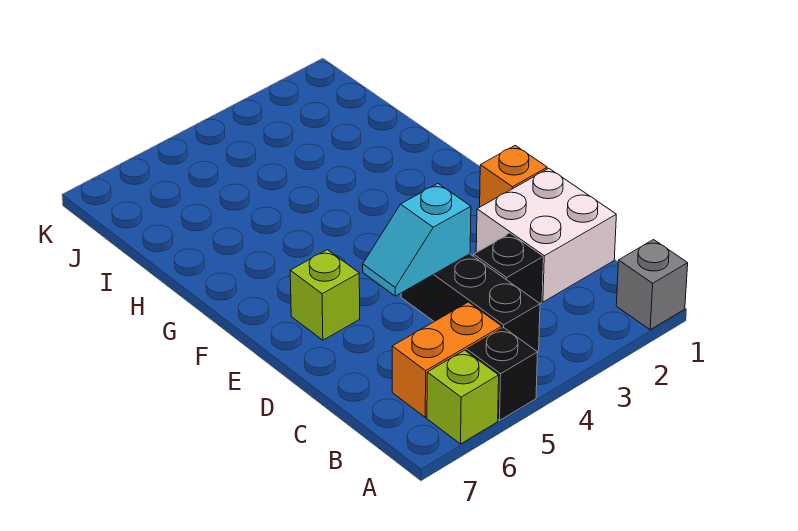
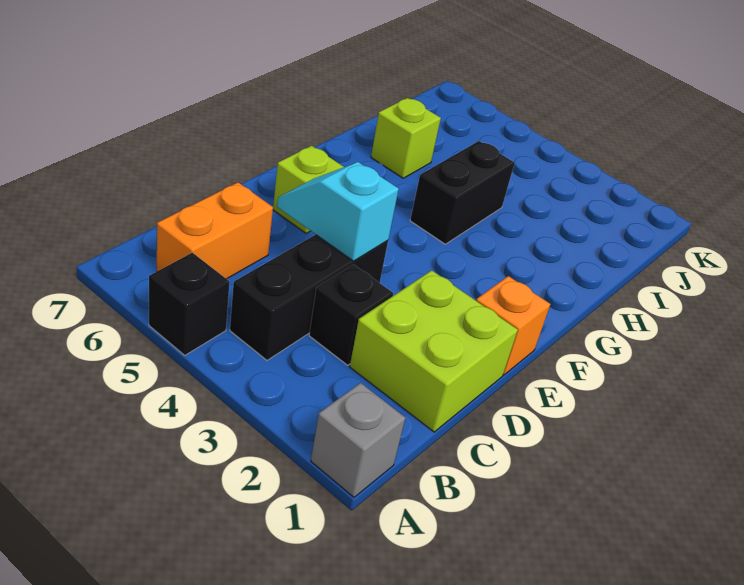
lime 1x1 brick [427,350,499,444] -> lime 1x1 brick moved to [371,98,441,178]
orange 1x2 brick [392,302,502,417] -> orange 1x2 brick turned to [157,182,273,279]
white 2x2 brick [476,169,616,302] -> lime 2x2 brick [350,270,518,432]
none -> black 1x2 brick [410,141,515,244]

